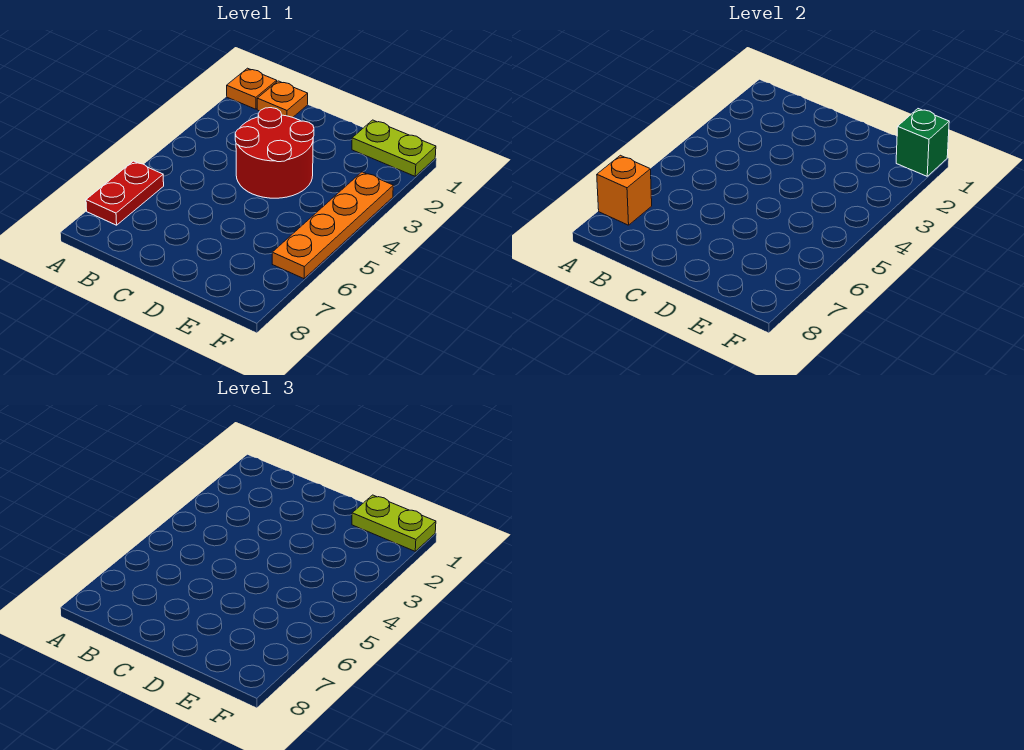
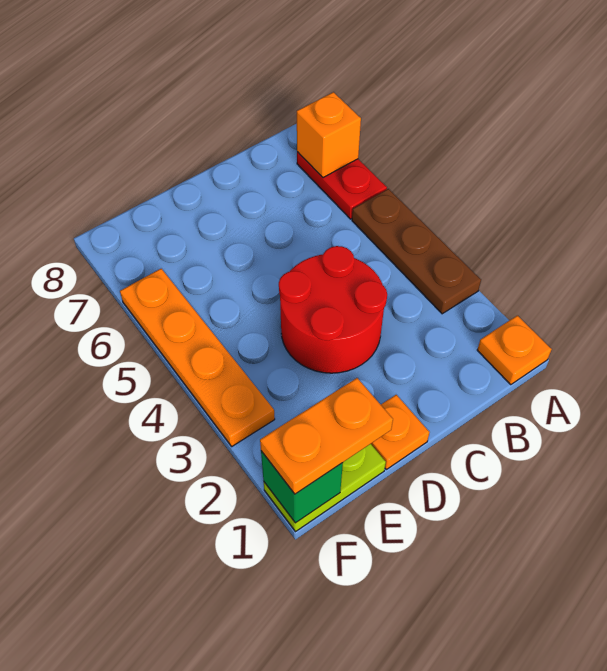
none -> brown 1x3 plate [352,189,481,314]
orange 1x1 plate [257,81,308,117] -> orange 1x1 plate moved to [371,395,429,469]
lime 1x2 plate [352,495,436,551] -> orange 1x2 plate [260,378,393,494]

